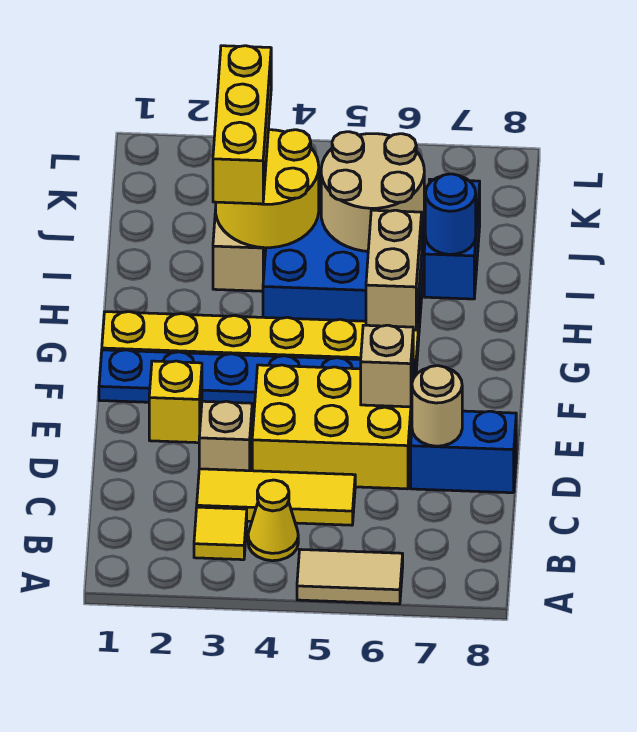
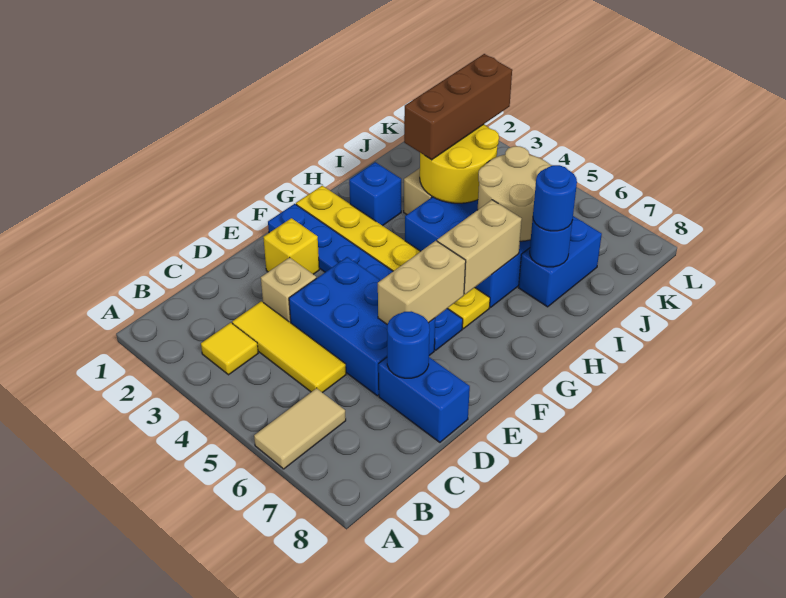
tan 1x2 tile [297,549,403,604] -> tan 1x2 tile turned to [254,388,346,469]
yellow 1x1 cone [248,480,298,561] -> none
yellow 2x3 brick [252,365,412,489] -> blue 2x3 brick [289,257,435,396]
tan 1x1 round brick [412,366,462,446] -> blue 1x1 round brick [387,311,430,378]
tan 1x1 brick [361,325,413,407] -> tan 1x2 brick [378,241,466,325]
none -> blue 1x1 brick [349,162,401,226]
yellow 1x3 brick [213,46,271,204] -> brown 1x3 brick [404,54,512,160]
none -> blue 1x1 round brick [533,165,577,231]

